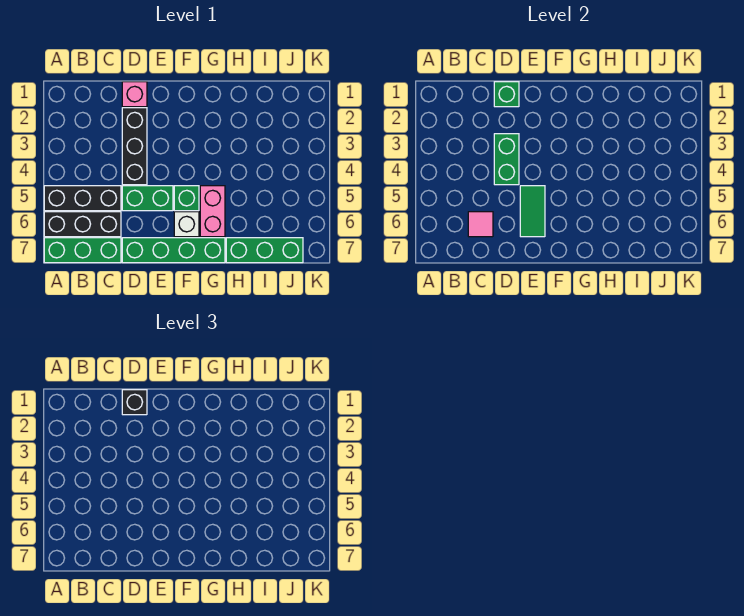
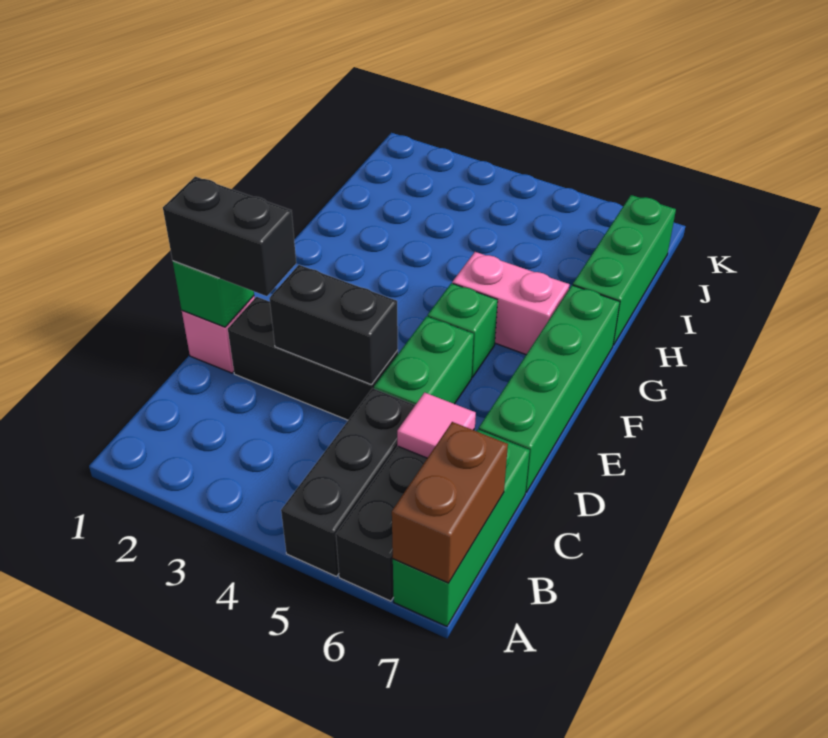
none -> brown 1x2 brick [392,422,508,583]
black 1x1 brick [122,390,147,415] -> black 1x2 brick [163,177,296,296]
green 1x2 brick [494,134,519,185] -> black 1x2 brick [269,265,398,385]
green 1x2 tile [520,186,545,237] -> none
white 1x1 brick [174,212,199,237] -> none

